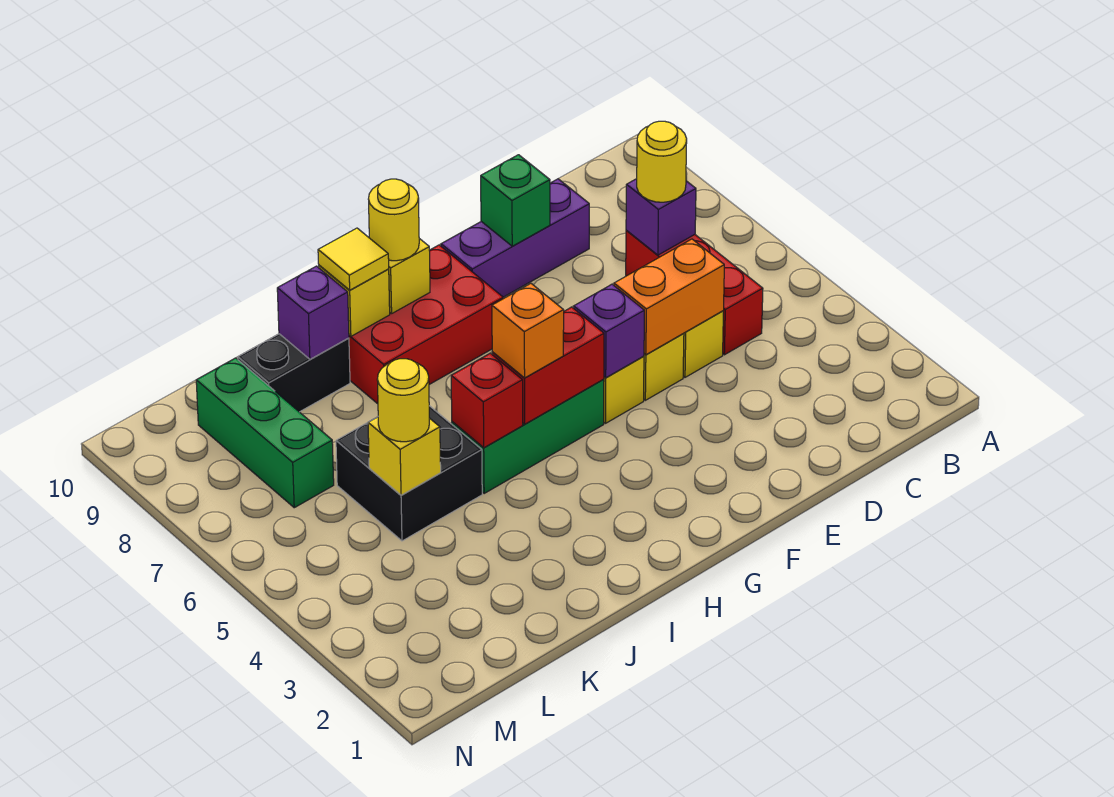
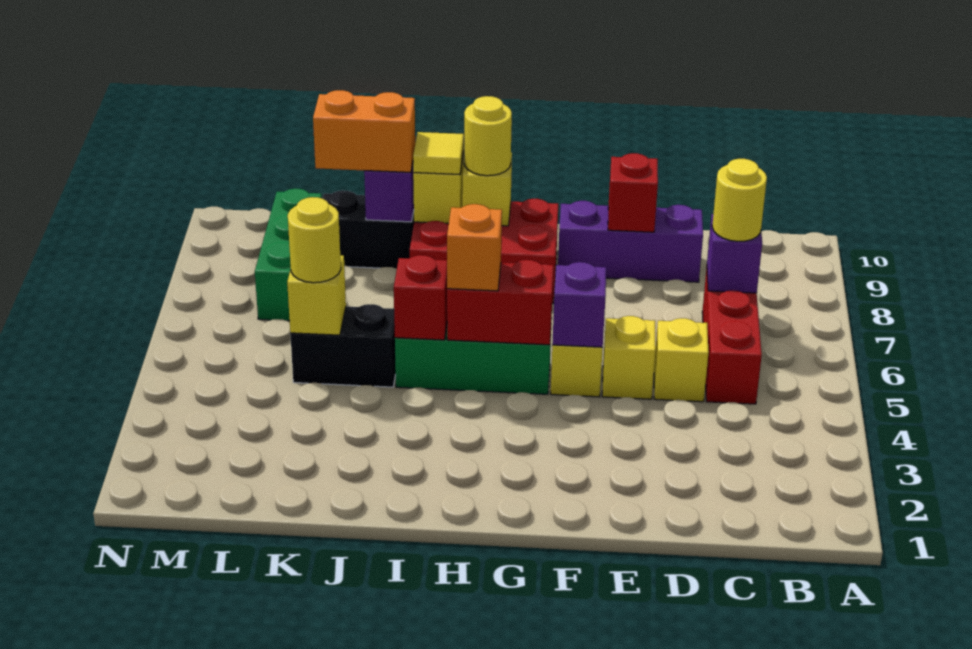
orange 1x2 brick [614,239,724,355] -> orange 1x2 brick moved to [313,90,415,172]
green 1x1 brick [481,155,550,246] -> red 1x1 brick [608,153,658,232]
black 2x2 brick [336,406,482,541] -> black 1x2 brick [290,304,396,387]

